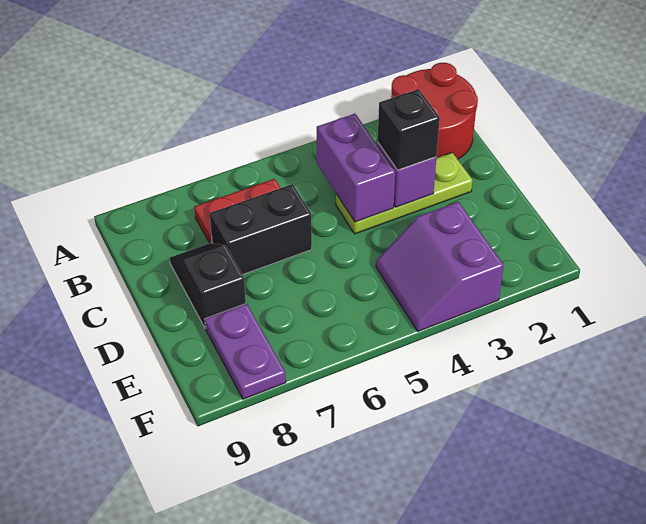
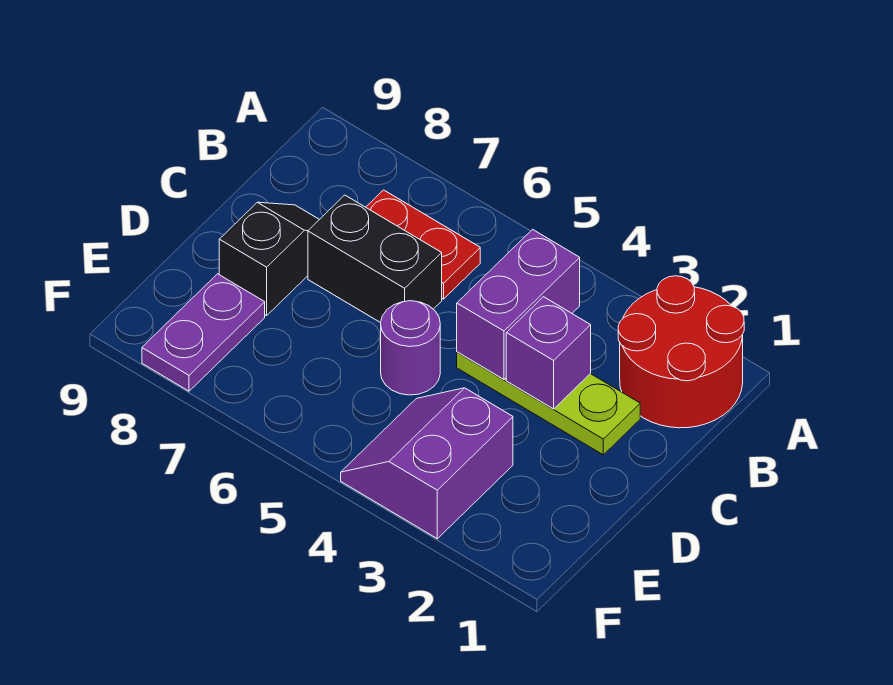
black 1x1 brick [378,89,440,170] -> none
none -> purple 1x1 round brick [381,301,440,395]

